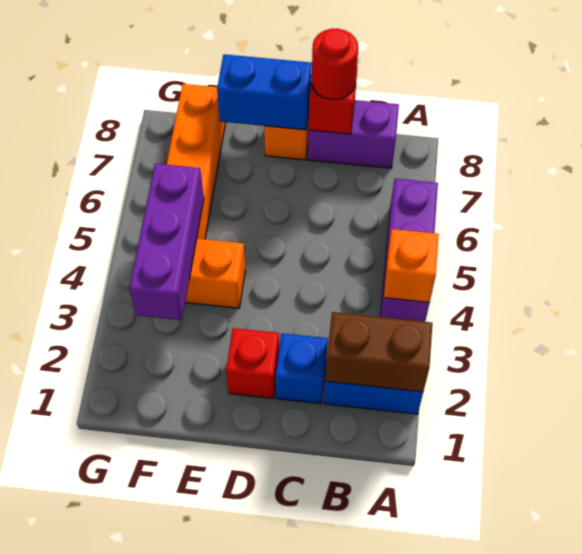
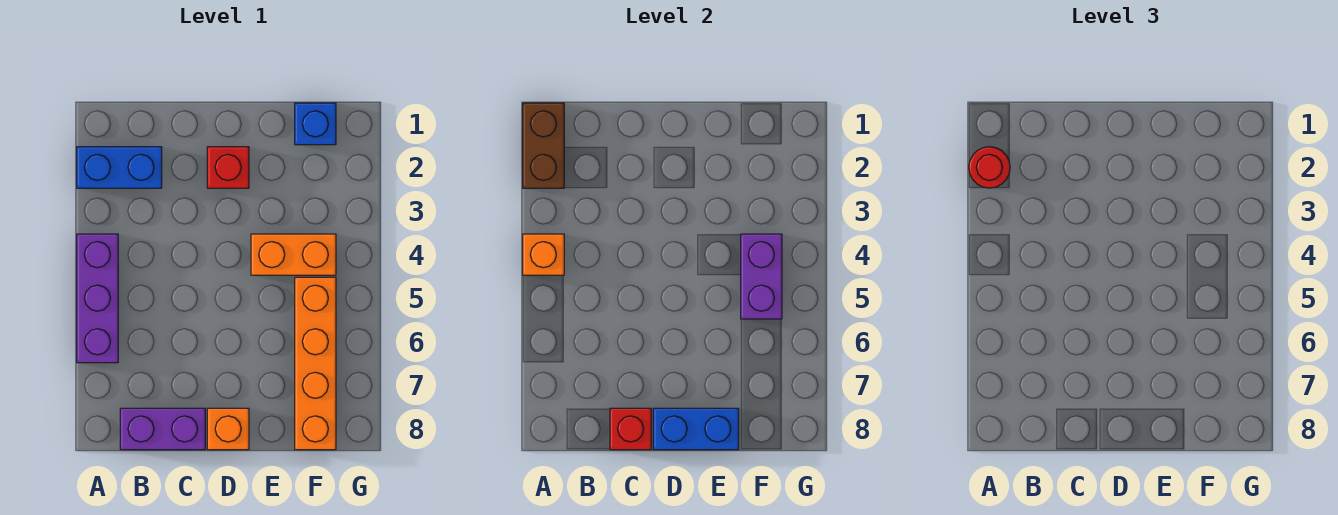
brown 1x2 brick [325,312,433,392] -> brown 1x2 brick turned to [523,103,564,188]
blue 1x1 brick [276,333,328,404] -> blue 1x1 brick moved to [295,103,336,145]
red 1x1 round brick [311,29,358,100] -> red 1x1 round brick moved to [969,147,1010,188]
purple 1x3 brick [129,164,204,320] -> purple 1x2 brick [741,234,782,319]

